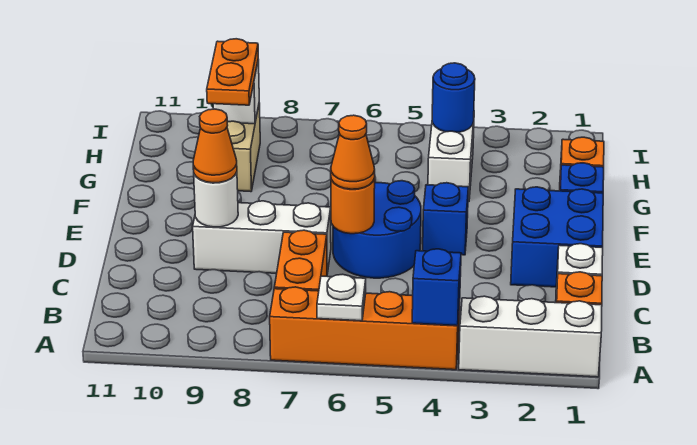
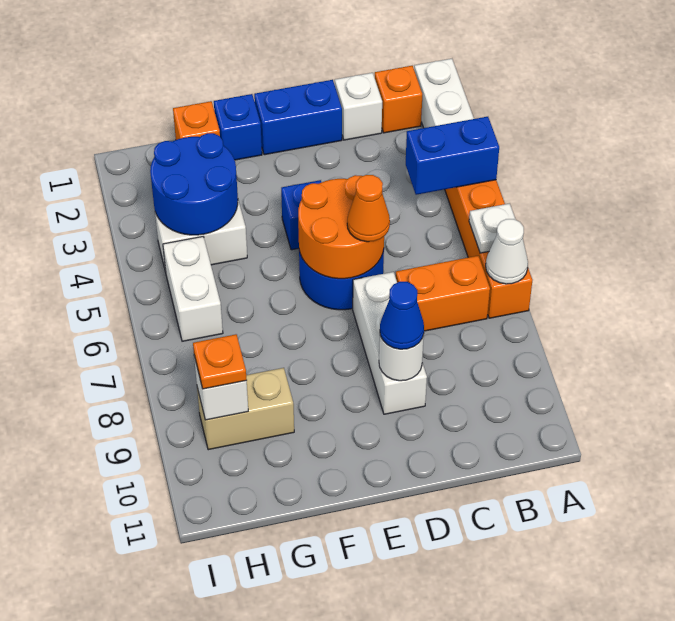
blue 1x1 brick [412,249,461,326] -> blue 1x2 brick [406,117,499,195]
none -> white 1x1 cone [486,219,528,284]
blue 2x2 brick [511,187,603,287] -> blue 1x2 brick [254,80,342,155]
orange 1x1 round brick [331,178,375,234] -> orange 2x2 round brick [298,175,384,279]
orange 1x1 cone [193,109,237,183] -> blue 1x1 cone [380,282,424,349]
orange 1x2 plate [207,39,258,105] -> orange 1x1 plate [193,334,247,389]
blue 1x1 round brick [432,63,475,132] -> blue 2x2 round brick [150,133,238,235]
none -> white 1x2 brick [163,237,223,341]

